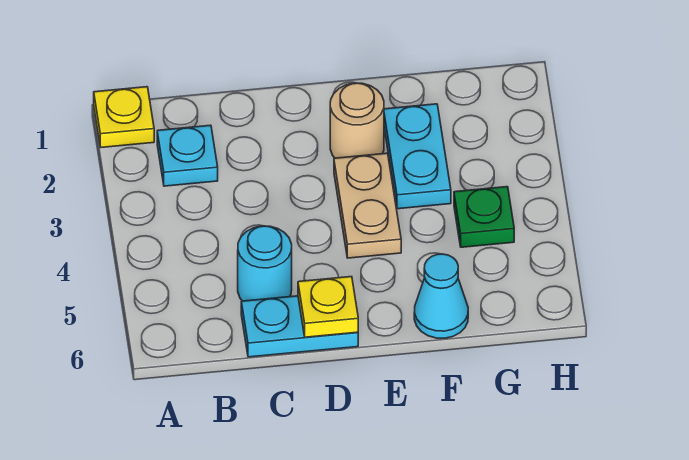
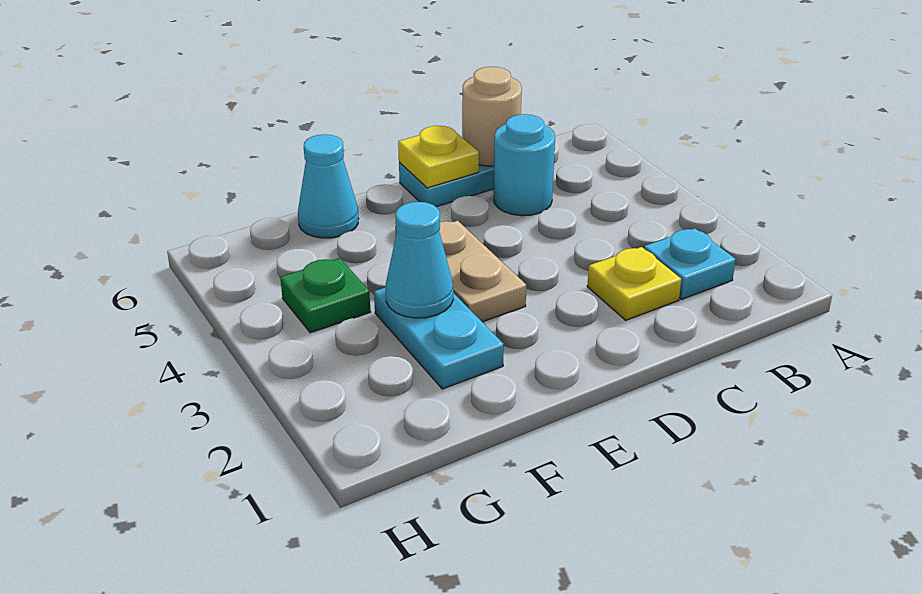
yellow 1x1 plate [94,87,154,147] -> yellow 1x1 plate moved to [587,247,681,320]
tan 1x1 round brick [330,83,384,158] -> tan 1x1 round brick moved to [462,67,522,166]
none -> cyan 1x1 cone [386,202,453,318]

